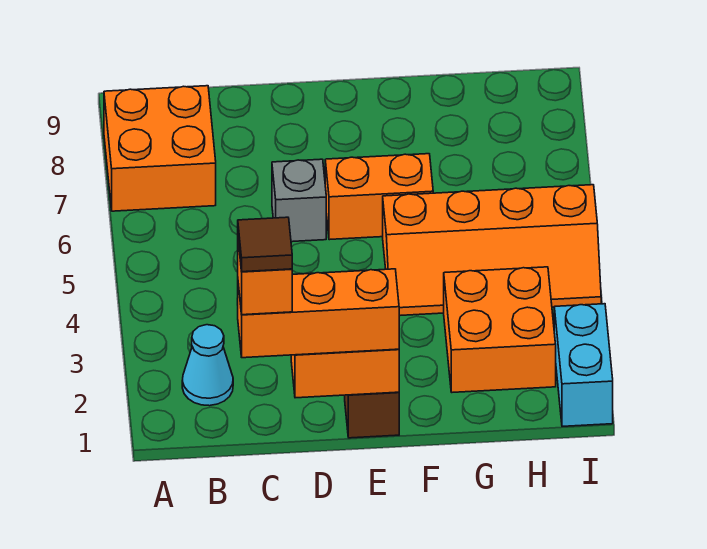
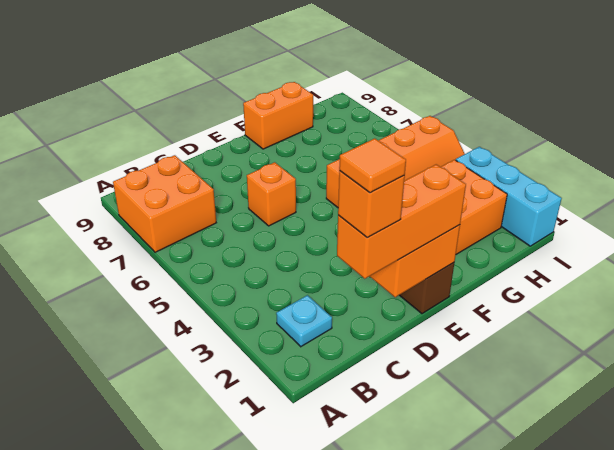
cyan 1x1 cone [182,325,233,406] -> cyan 1x1 plate [276,295,332,347]
brown 1x1 tile [238,217,292,272] -> orange 1x1 tile [339,138,406,193]
grey 1x1 brick [272,159,326,242] -> orange 1x1 brick [247,162,296,226]
orange 1x2 brick [325,154,433,240] -> orange 1x2 brick moved to [243,82,313,149]
cyan 1x2 brick [554,304,613,426] -> cyan 1x3 brick [456,147,562,246]

